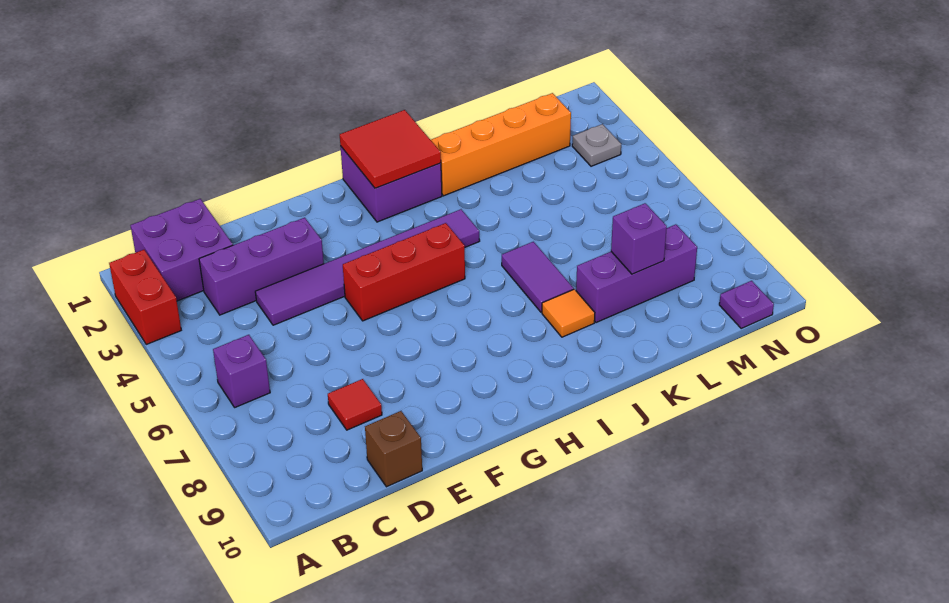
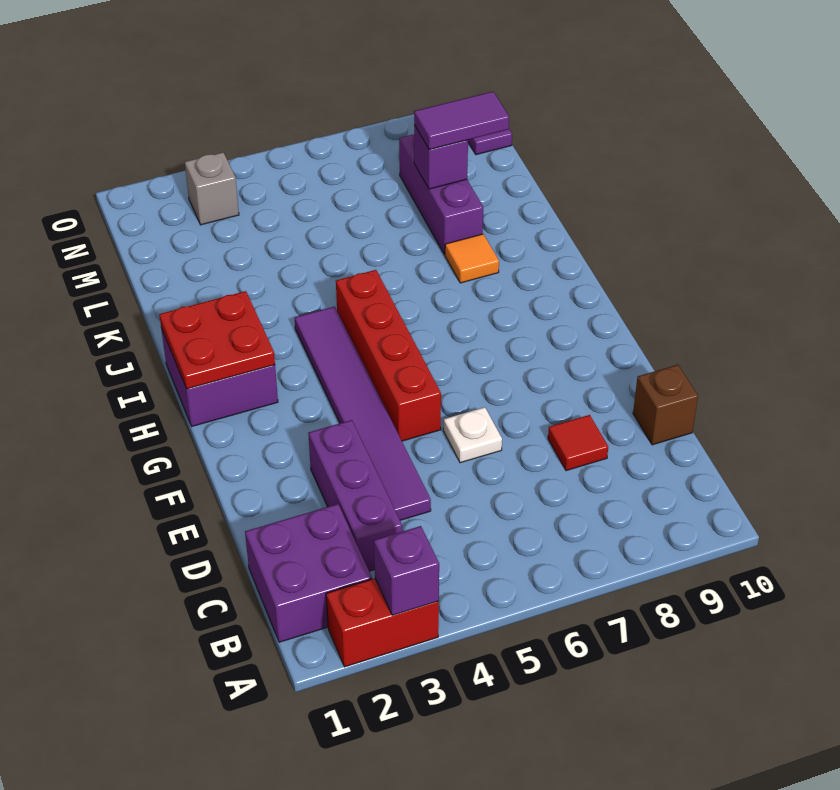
purple 1x1 brick [213,335,270,407] -> purple 1x1 brick moved to [374,526,439,615]
none -> white 1x1 plate [443,407,502,463]
red 1x3 brick [343,223,465,321] -> red 1x4 brick [336,270,441,441]
red 2x2 tile [340,110,441,188] -> red 2x2 plate [159,291,275,389]
orange 1x4 brick [431,93,571,196] -> none
purple 1x2 tile [502,242,574,312] -> purple 1x2 tile moved to [414,92,509,150]
grey 1x1 plate [572,124,621,166] -> grey 1x1 brick [185,152,239,225]

